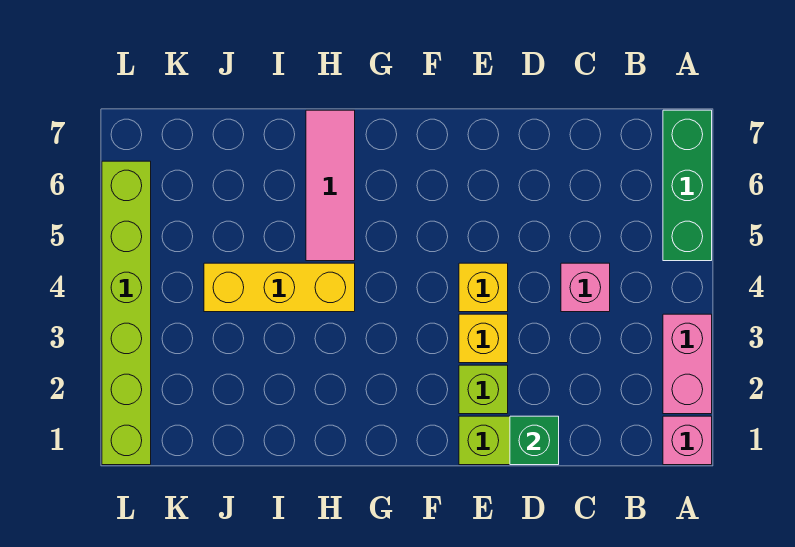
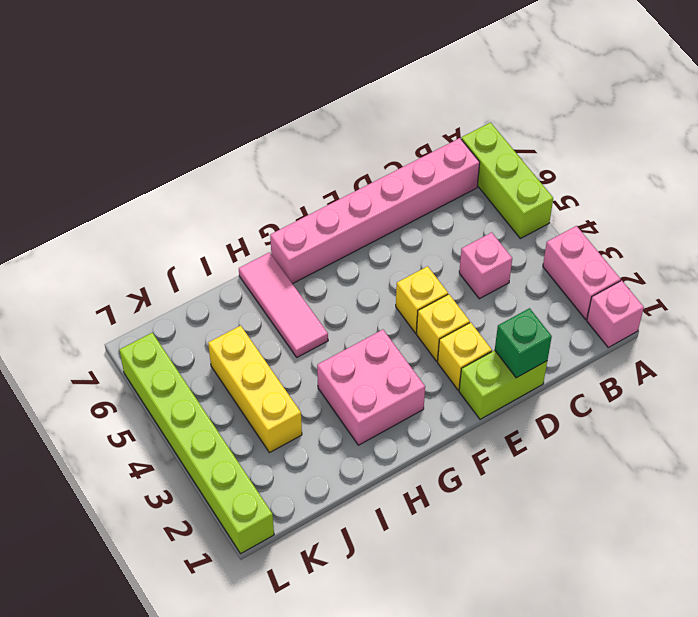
green 1x3 brick [663,110,712,261] -> lime 1x3 brick [461,122,553,239]
none -> pink 1x6 brick [270,138,480,284]
lime 1x1 brick [459,365,508,414] -> yellow 1x1 brick [438,322,492,390]
none -> pink 2x2 brick [317,330,425,445]
yellow 1x3 brick [204,263,355,312] -> yellow 1x3 brick turned to [208,326,302,453]

